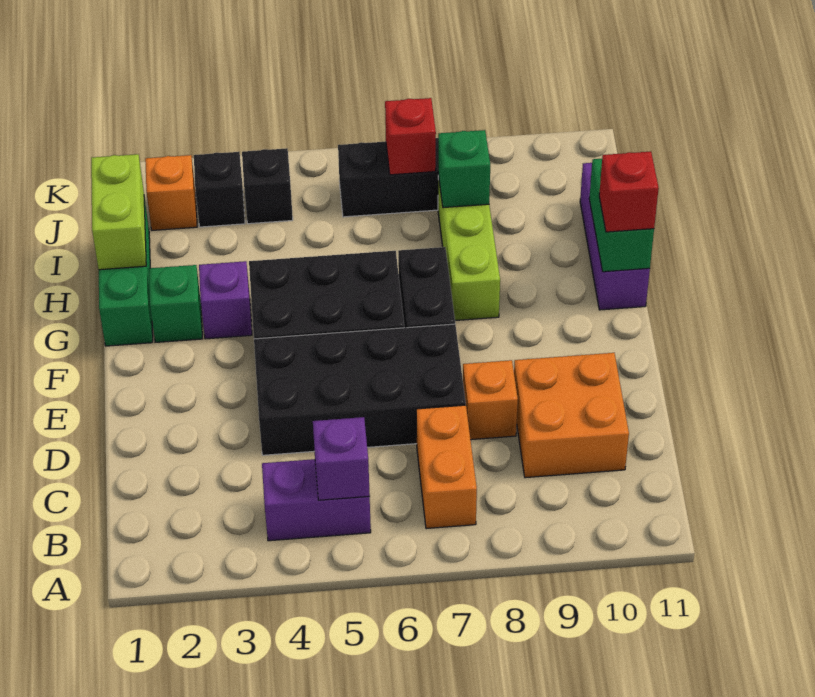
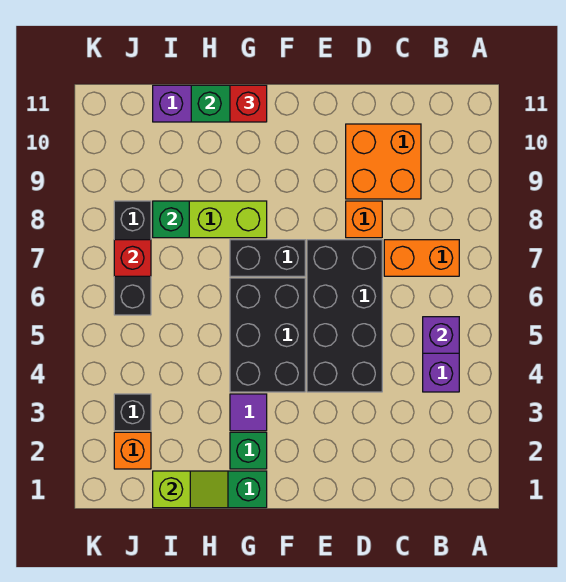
purple 1x1 brick [199,261,252,339] -> purple 1x1 tile [230,394,267,431]
lime 1x2 brick [91,154,146,270] -> lime 1x2 slope [153,471,228,508]
black 1x1 brick [242,148,293,224] -> none

